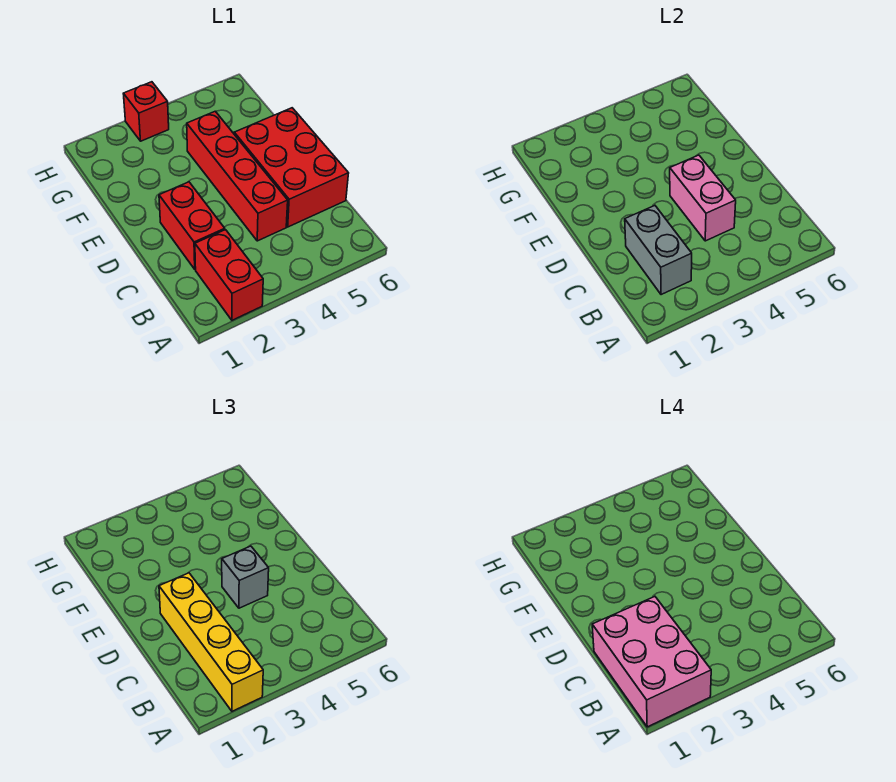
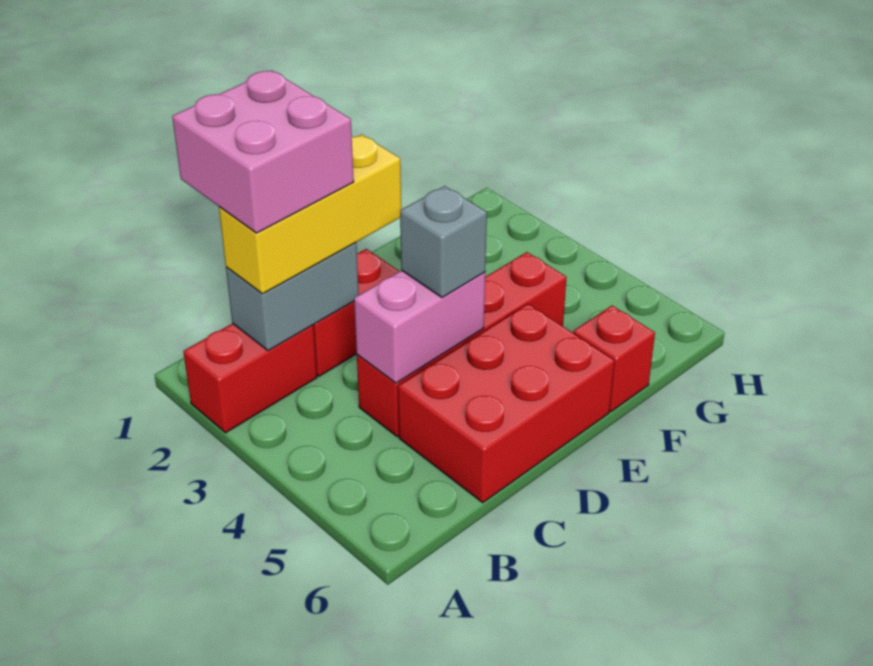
pink 2x3 brick [592,597,711,727] -> pink 2x2 brick [172,70,354,233]
yellow 1x4 brick [159,573,263,711] -> yellow 1x3 brick [219,135,401,294]
red 1x1 brick [123,82,169,141] -> red 1x1 brick moved to [573,306,655,411]

